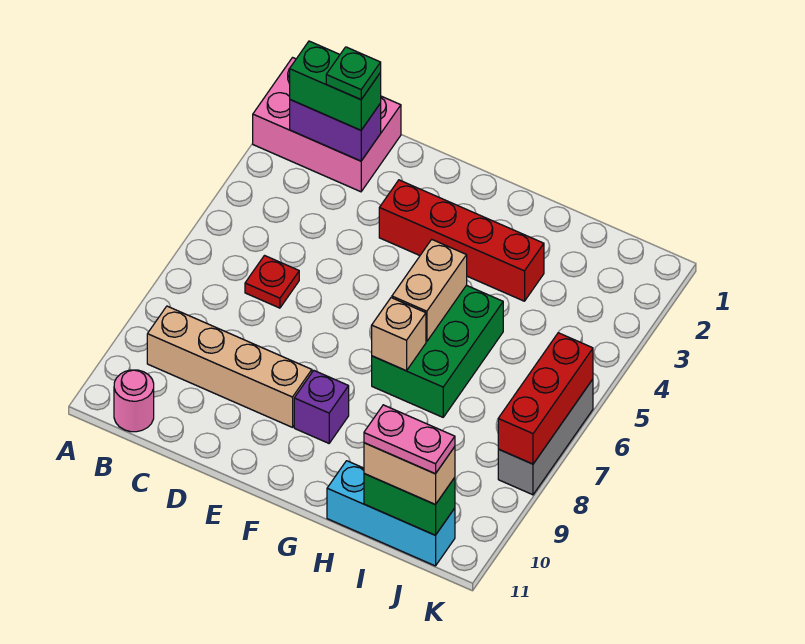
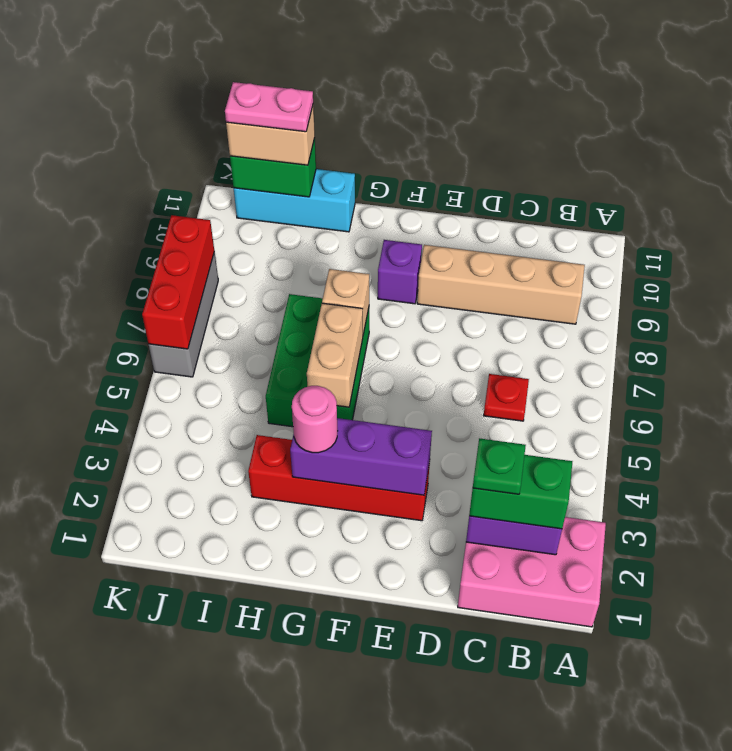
pink 1x1 round brick [114,370,154,432] -> pink 1x1 round brick moved to [292,386,337,453]
none -> purple 1x3 brick [290,418,432,495]

